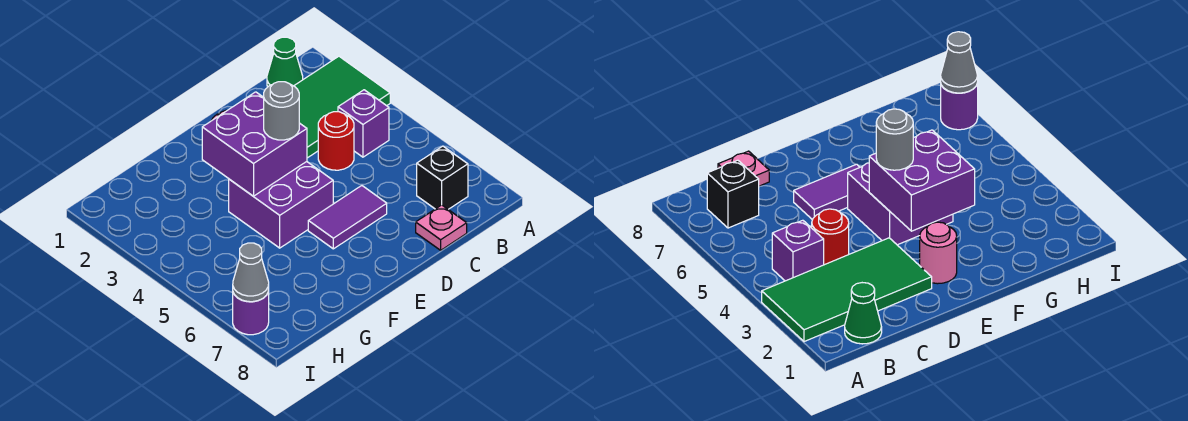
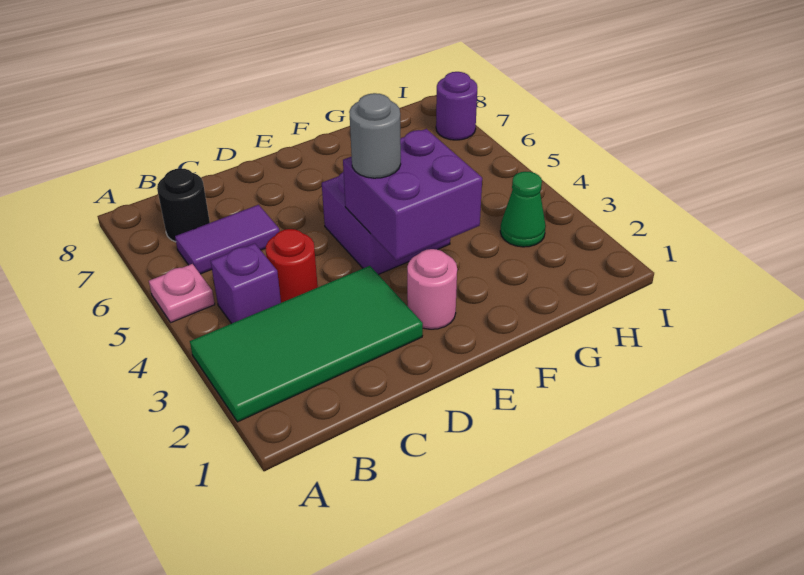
green 1x1 cone [267,37,303,87] -> green 1x1 cone moved to [500,172,546,247]
black 1x1 brick [417,146,468,209] -> black 1x1 round brick [157,168,210,242]
pink 1x1 plate [416,205,467,250] -> pink 1x1 plate moved to [149,264,215,323]
purple 1x2 tile [308,186,387,249] -> purple 1x2 tile moved to [175,205,279,274]
grey 1x1 cone [233,243,269,302] -> none

